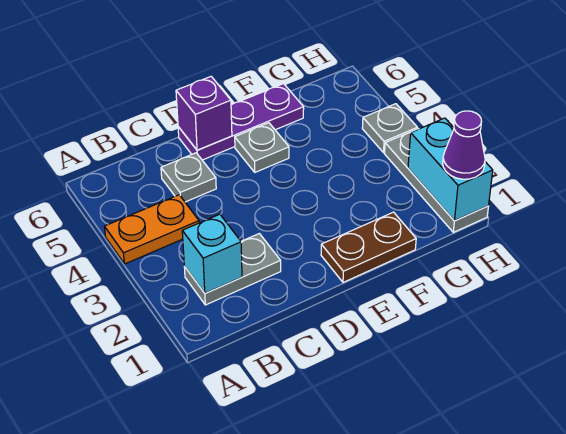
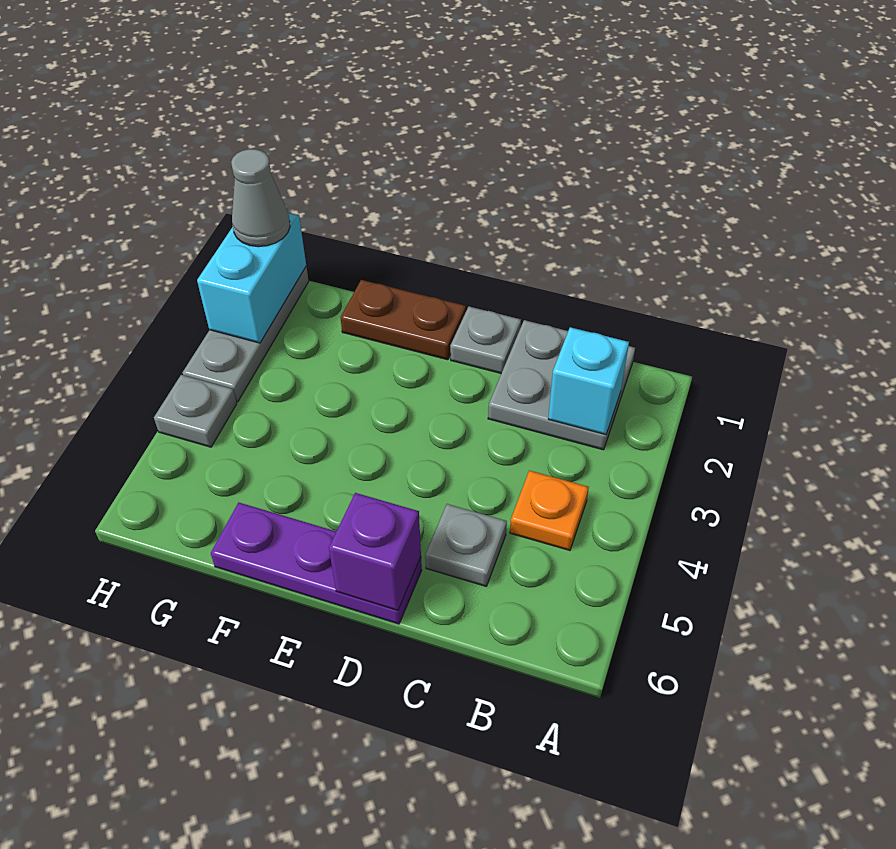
orange 1x2 plate [104,195,199,264] -> orange 1x1 plate [510,470,589,550]
grey 1x2 plate [184,234,281,305] -> grey 2x2 plate [488,320,635,450]
grey 1x1 plate [235,123,289,172] -> grey 1x1 plate moved to [450,307,521,373]
purple 1x1 cone [443,111,485,179] -> grey 1x1 cone [231,149,290,247]

